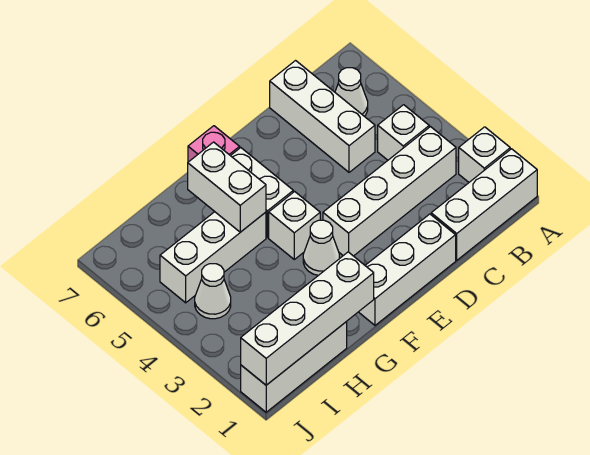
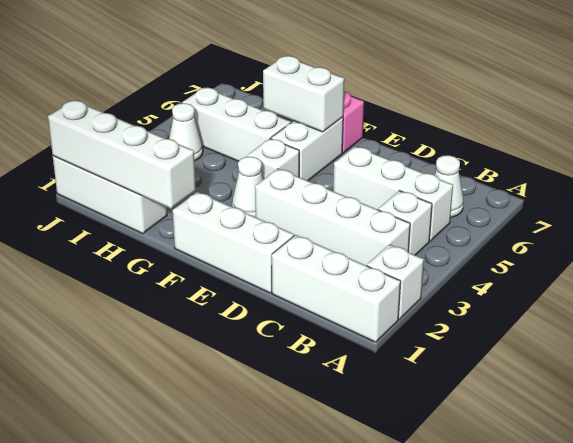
white 1x3 brick [270,61,375,172] -> white 1x3 brick turned to [333,147,453,241]
white 1x2 brick [188,142,266,232] -> white 1x2 brick turned to [263,56,344,132]

